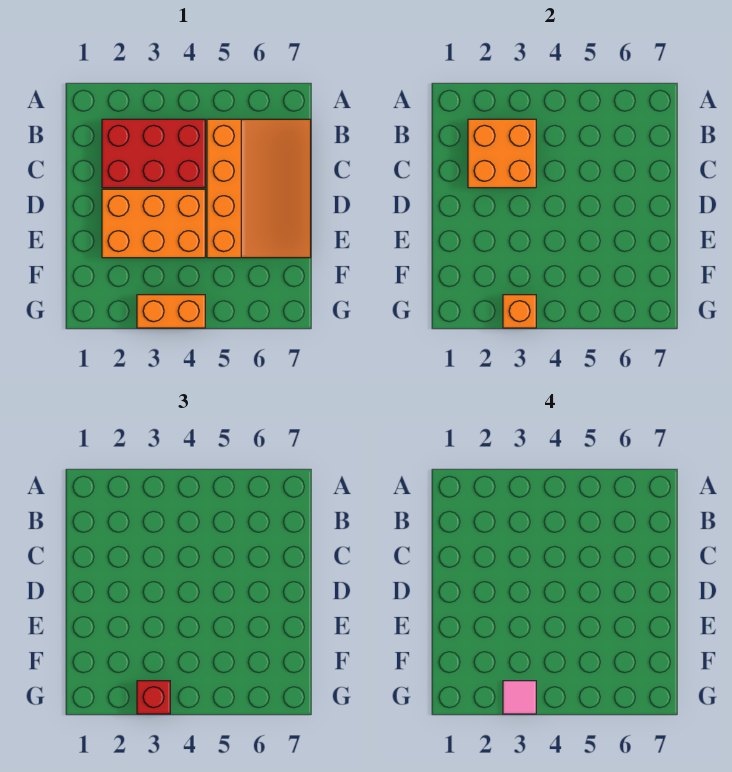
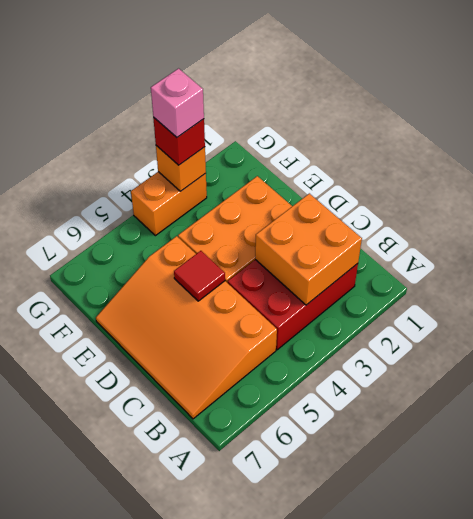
none -> red 1x1 tile [174,251,225,301]
pink 1x1 tile [503,681,536,714] -> pink 1x1 brick [151,69,204,137]

